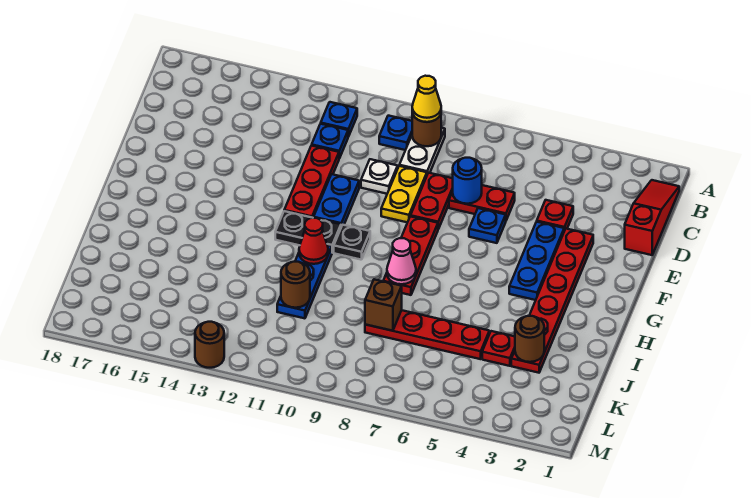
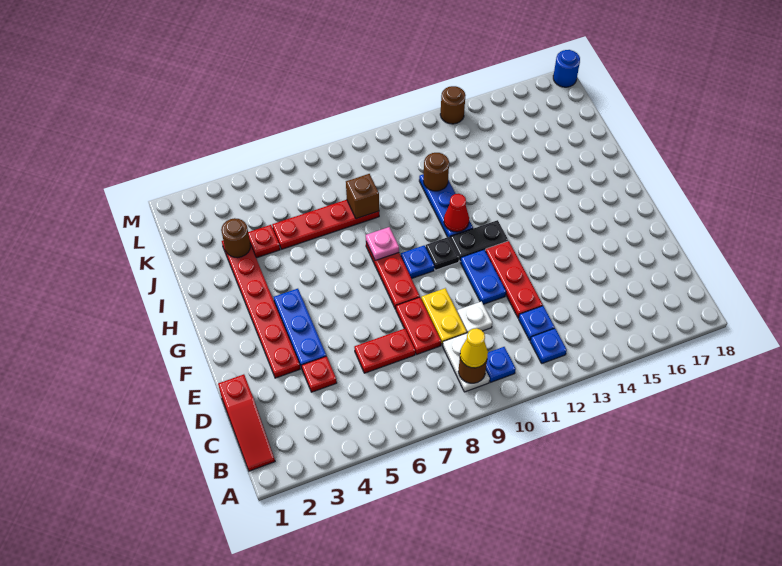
blue 1x1 round brick [453,158,482,204] -> blue 1x1 round brick moved to [553,50,580,87]
blue 1x1 plate [469,208,506,243] -> blue 1x1 plate moved to [401,246,434,279]
pink 1x1 cone [387,238,416,284] -> pink 1x1 plate [366,227,399,261]

